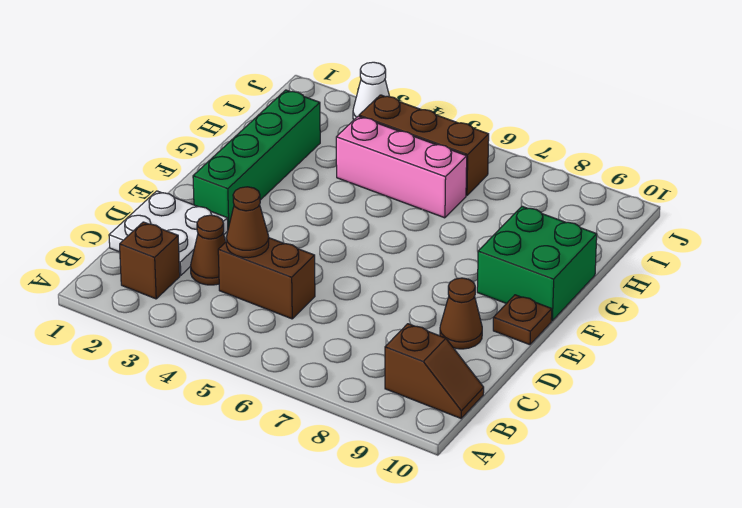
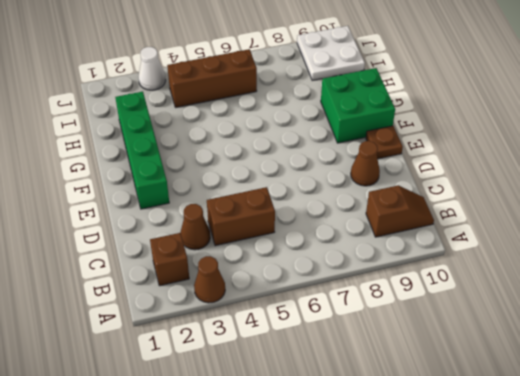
white 2x2 plate [109,191,228,275] -> white 2x2 plate moved to [297,26,365,80]
brown 1x1 cone [226,187,269,258] -> brown 1x1 cone moved to [194,256,225,303]
pink 1x3 brick [336,116,467,218] -> none

